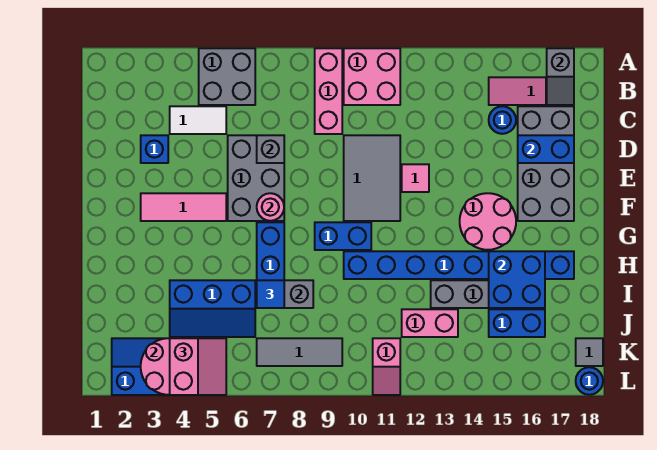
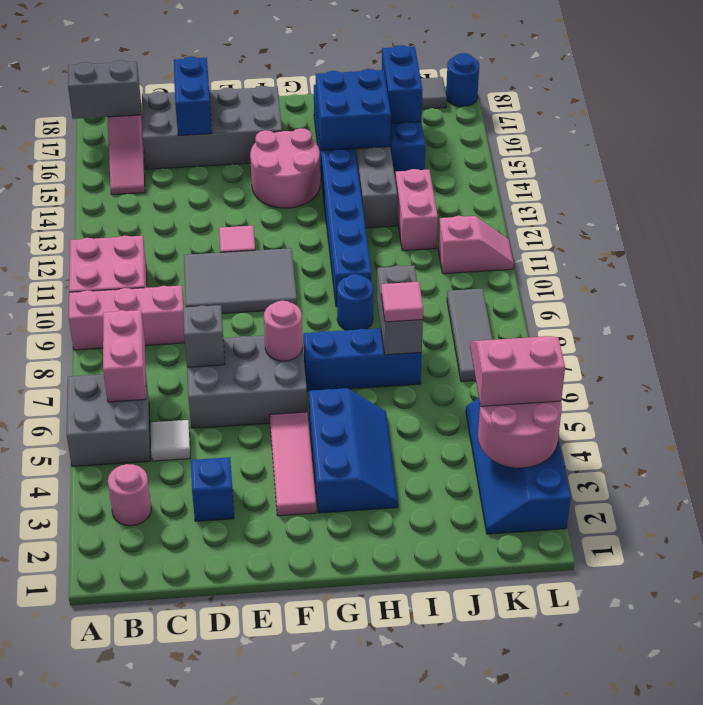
grey 1x2 slope [547,48,574,105] -> grey 1x2 brick [68,60,141,119]
none -> pink 1x1 round brick [108,464,151,526]
none -> pink 1x2 brick [103,310,146,402]
white 1x2 tile [170,106,226,134] -> white 1x1 tile [151,420,190,461]
blue 1x1 round brick [489,106,516,134] -> blue 1x1 round brick moved to [337,274,373,330]
blue 1x2 brick [315,222,371,250] -> blue 1x2 brick moved to [382,45,423,123]
blue 2x3 slope [170,280,255,337] -> blue 2x3 slope moved to [309,388,398,513]
blue 1x1 tile [257,280,284,308] -> pink 1x1 tile [381,282,423,322]

